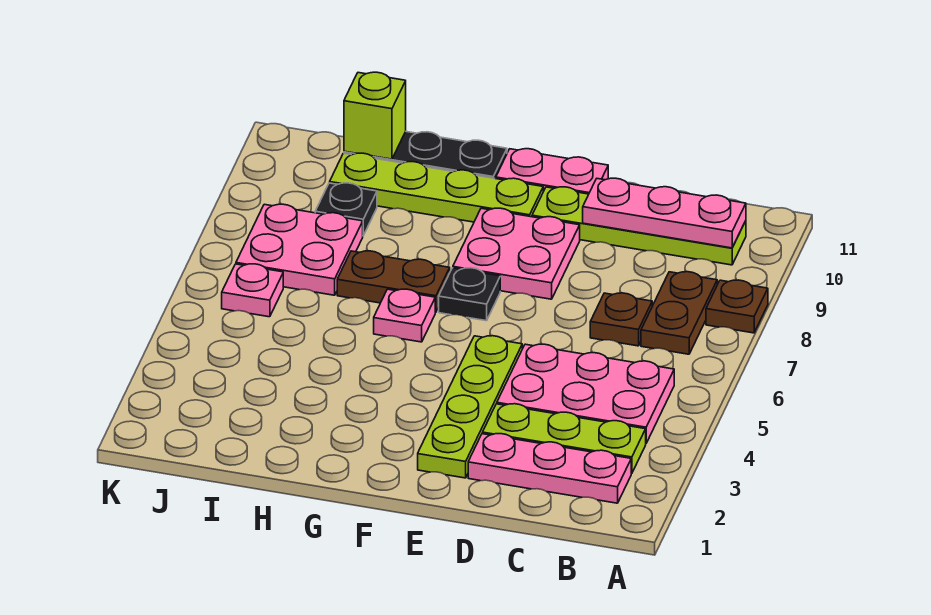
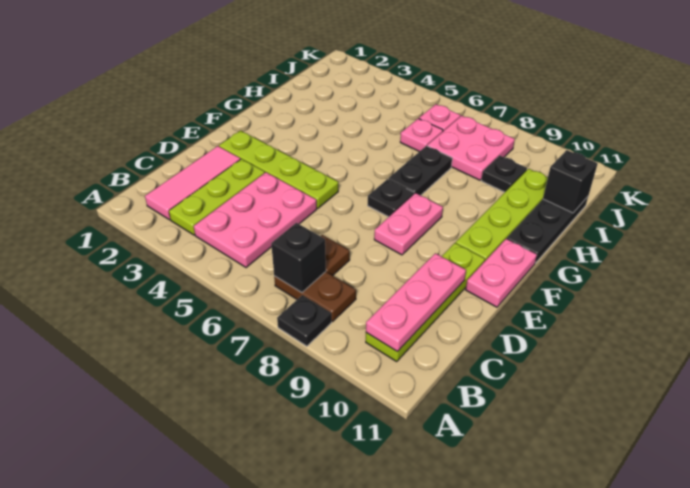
brown 1x1 plate [706,280,768,333] -> black 1x1 plate [277,295,331,346]
pink 1x3 plate [468,434,631,503] -> pink 1x3 tile [145,146,240,220]
none -> black 1x1 brick [271,223,326,293]
pink 2x2 plate [453,208,580,299] -> pink 1x2 plate [374,193,443,255]
pink 1x1 plate [374,289,435,342] -> pink 1x1 plate moved to [400,119,443,152]
brown 1x2 plate [337,251,450,312] -> black 1x2 plate [389,146,452,195]
lime 1x1 brick [344,72,406,159] -> black 1x1 brick [543,150,598,213]

